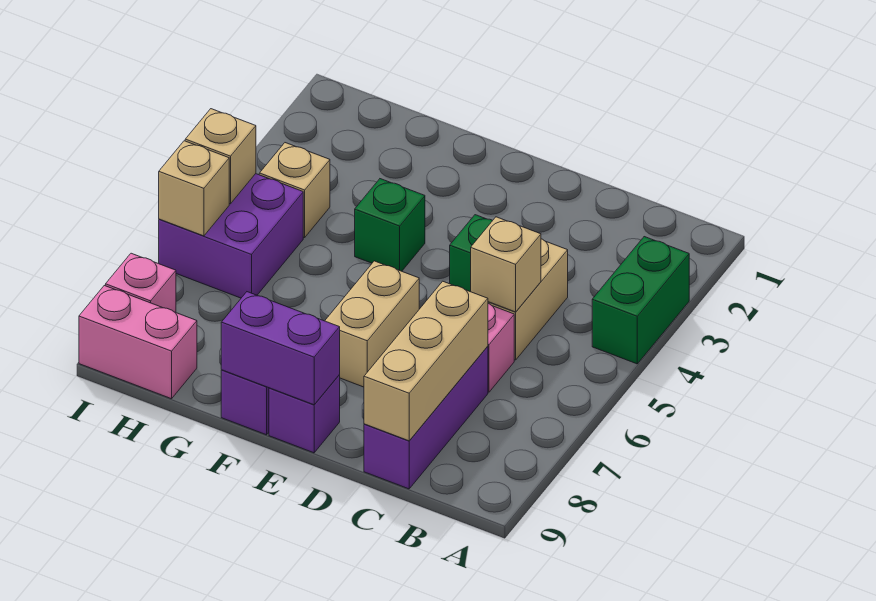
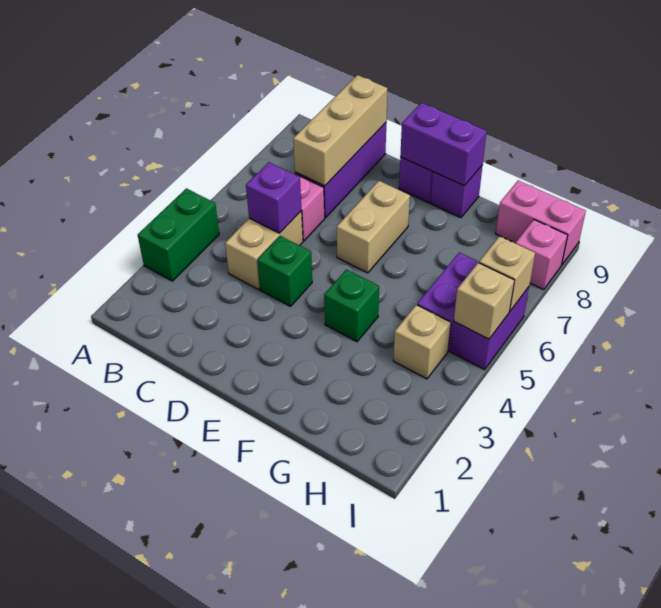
tan 1x1 brick [471,217,541,312] -> purple 1x1 brick [246,162,301,233]

